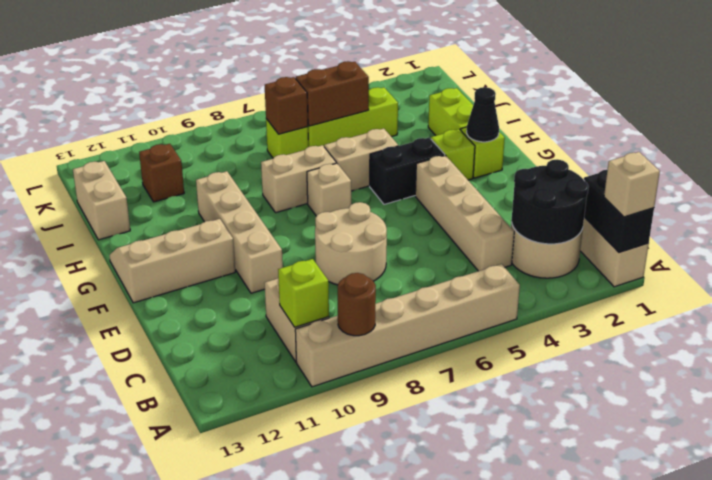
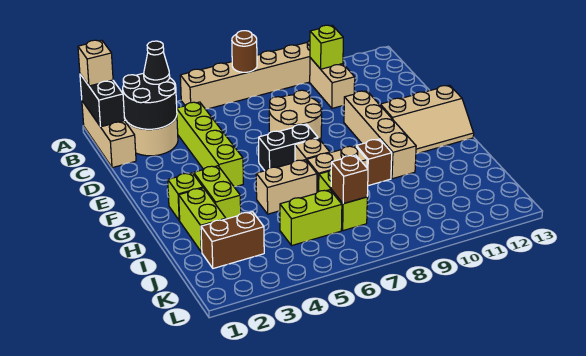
brown 1x1 round brick [338,273,376,336] -> brown 1x1 round brick moved to [232,31,257,72]
tan 1x4 brick [415,155,514,271] -> lime 1x4 brick [177,102,243,187]
black 1x1 cone [467,87,499,142] -> black 1x1 cone moved to [144,41,170,84]
lime 1x1 brick [431,129,475,180] -> lime 1x2 brick [194,166,241,219]
black 1x2 brick [370,138,445,204] -> black 1x2 brick moved to [259,124,318,171]
tan 1x2 brick [73,161,130,240] -> none
lime 1x3 brick [308,87,398,147] -> lime 1x2 brick [280,190,342,246]
brown 1x2 brick [296,61,369,126] -> brown 1x2 brick moved to [201,212,264,268]
lime 1x1 brick [266,119,308,158] -> lime 1x2 brick [319,170,367,231]
brown 1x1 brick [139,144,184,202] -> brown 1x1 brick moved to [356,139,392,186]

